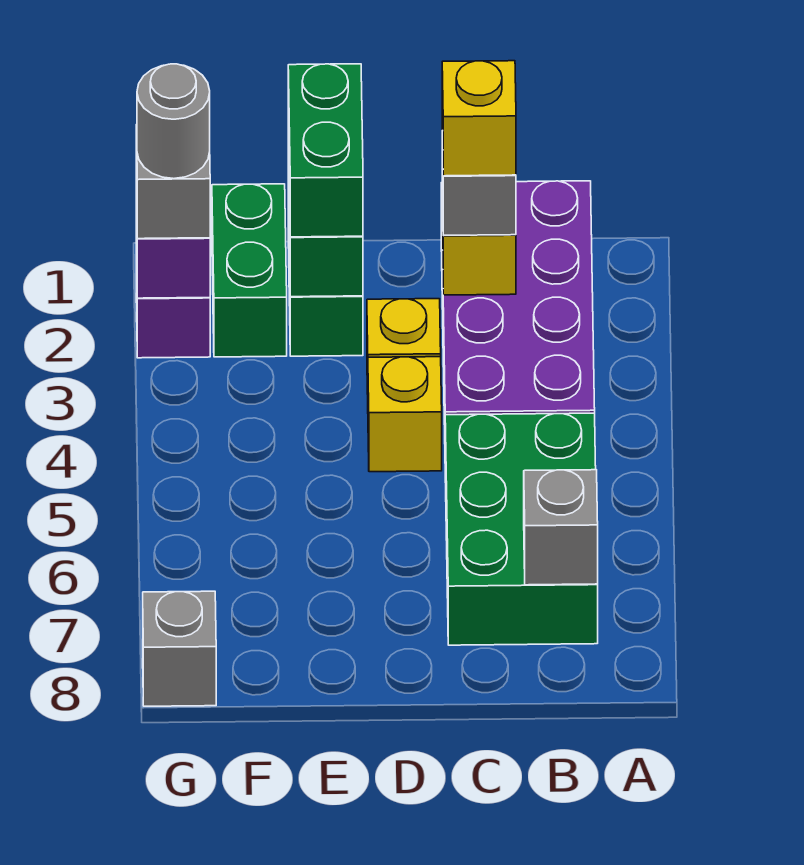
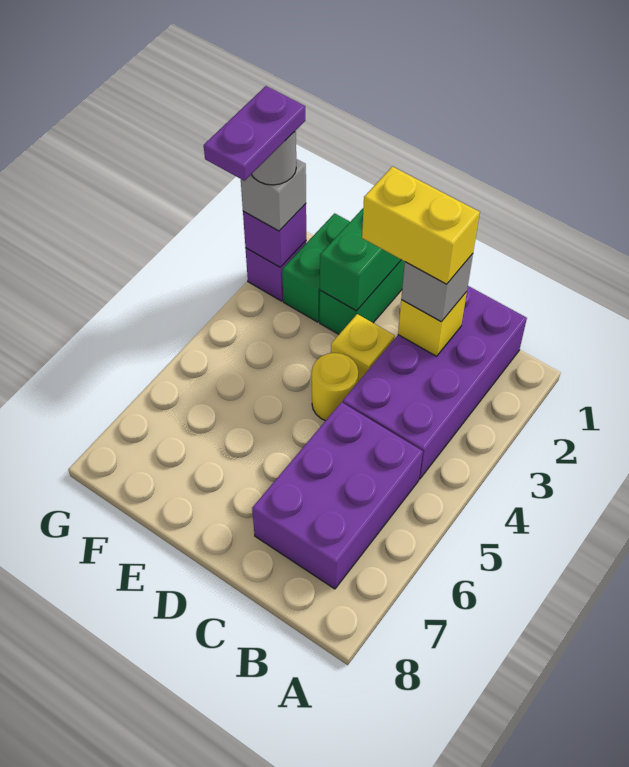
green 2x3 brick [445,413,598,645] -> purple 2x3 brick [252,402,423,589]
grey 1x1 brick [524,470,598,585] -> none
yellow 1x1 brick [442,61,516,176] -> yellow 1x2 brick [362,167,480,284]
yellow 1x1 brick [368,357,442,472] -> yellow 1x1 round brick [312,353,358,421]
green 1x2 brick [288,64,363,237] -> none
none -> purple 1x2 plate [204,86,305,181]
grey 1x1 brick [143,591,216,706] -> none

